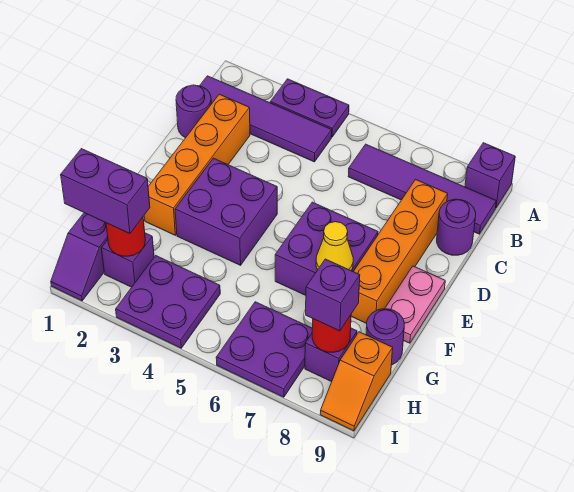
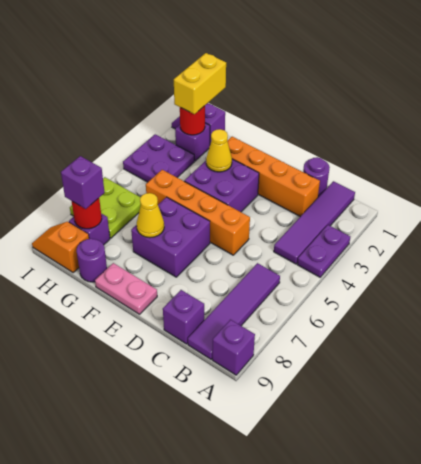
orange 1x4 brick [351,180,448,324] -> orange 1x4 brick moved to [146,170,250,255]
purple 1x1 round brick [437,199,476,255] -> purple 1x1 brick [163,290,204,344]
none -> yellow 1x1 cone [206,129,232,172]
purple 1x2 brick [61,149,150,234] -> yellow 1x2 brick [174,53,226,114]
purple 2x2 plate [216,302,313,397] -> lime 2x2 plate [70,177,141,238]

